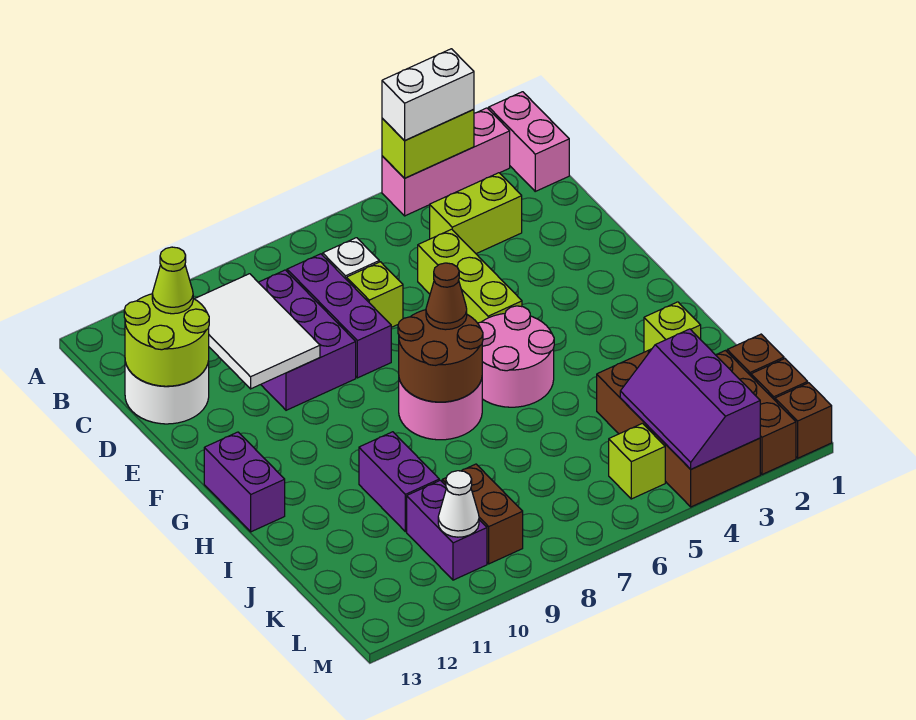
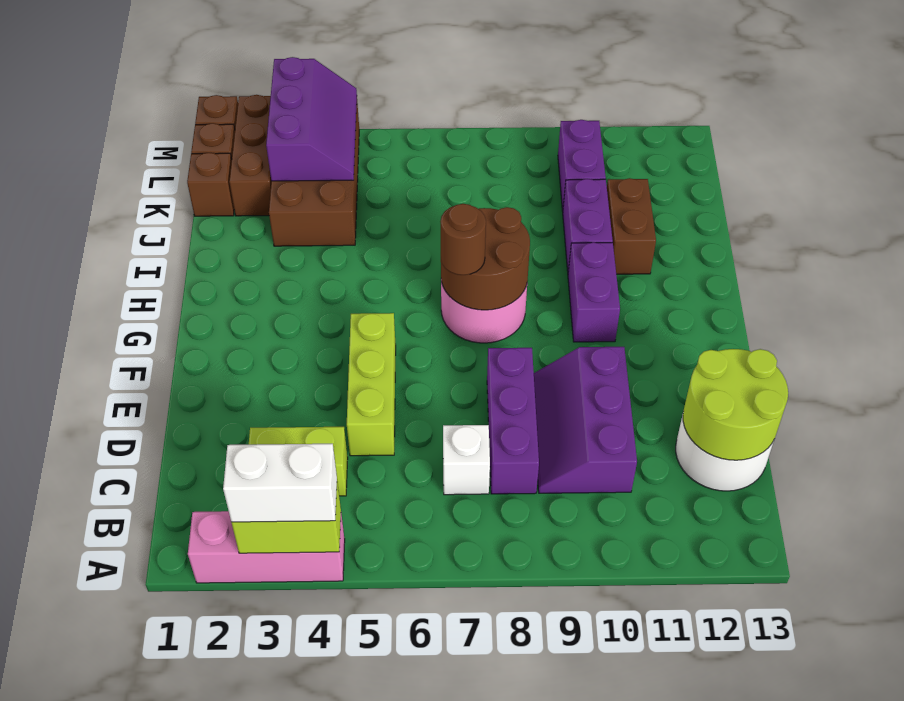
pink 1x2 brick [489,92,569,191] -> none
purple 2x3 brick [258,270,356,410] -> purple 2x3 slope [534,347,637,493]
white 2x3 tile [195,274,320,389] -> none
lime 1x1 cone [152,247,193,314] -> none
lime 1x1 brick [347,262,403,327] -> none
pink 2x2 round brick [478,306,554,407] -> none
brown 1x1 cone [426,263,467,330] -> brown 1x1 round brick [441,204,486,275]
purple 1x2 brick [204,432,285,532] -> purple 1x2 brick moved to [568,242,620,342]
lime 1x1 brick [644,302,701,352] -> none
brown 1x2 brick [442,464,523,564] -> brown 1x2 brick moved to [607,178,656,274]
lime 1x1 brick [609,423,665,499] -> none
white 1x1 cone [438,471,479,537] -> none

